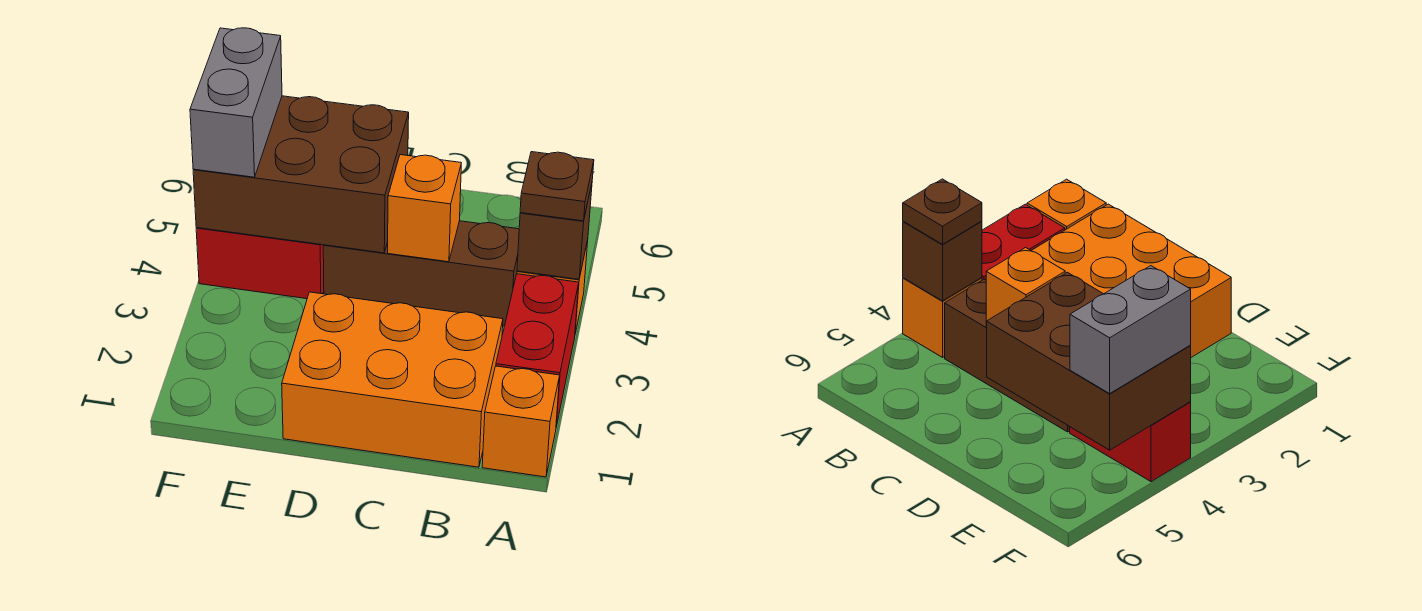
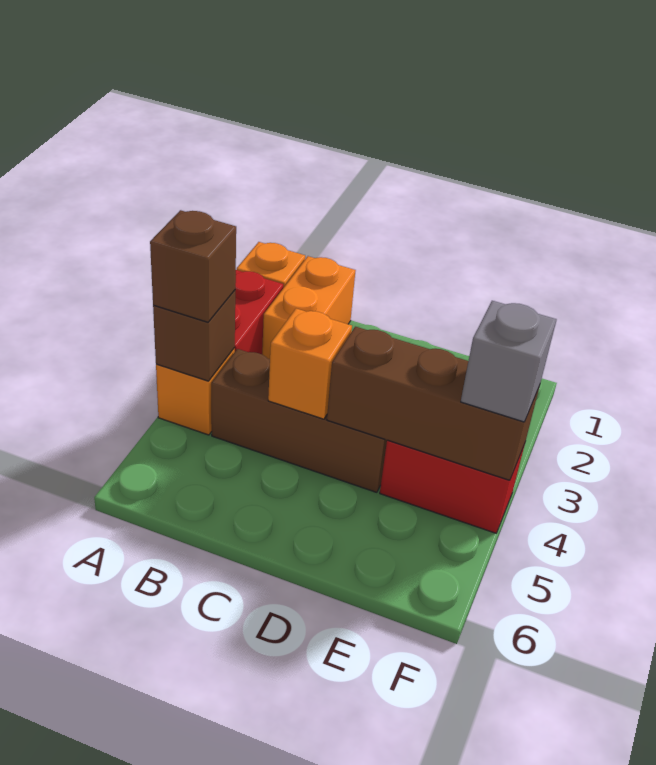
brown 1x1 plate [520,152,594,221] -> brown 1x1 brick [150,210,236,322]
orange 2x3 brick [282,292,503,467] -> orange 1x2 brick [262,256,356,359]
brown 2x3 brick [193,96,409,253] -> brown 1x3 brick [327,327,540,480]
grey 1x2 brick [190,28,282,177] -> grey 1x1 brick [461,301,557,422]

